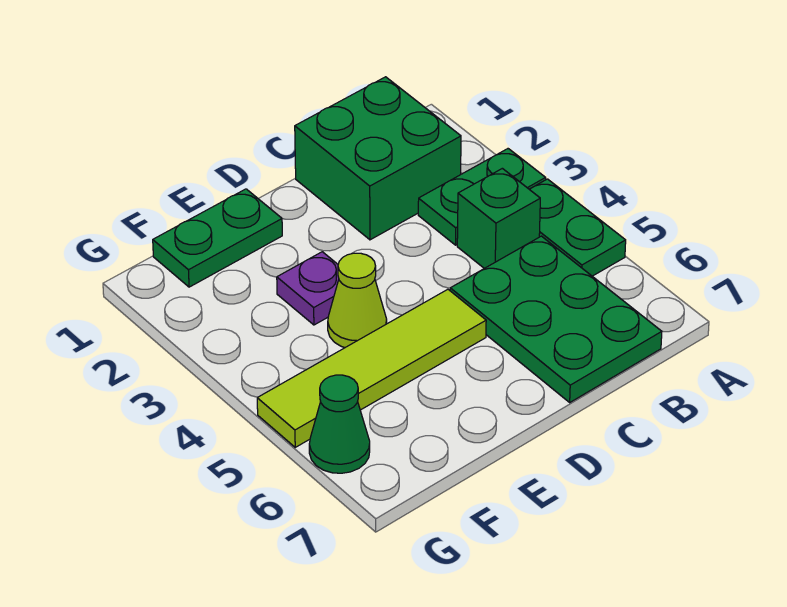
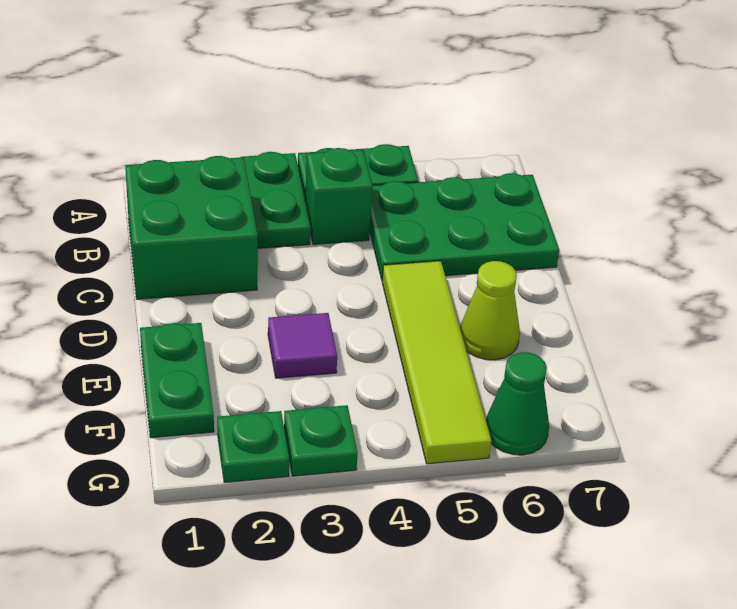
purple 1x1 plate [277,252,339,325] -> purple 1x1 tile [268,313,337,378]
lime 1x1 cone [328,253,387,348] -> lime 1x1 cone moved to [460,261,520,360]
none -> green 1x1 plate [217,411,289,483]
none -> green 1x1 plate [284,405,358,476]

